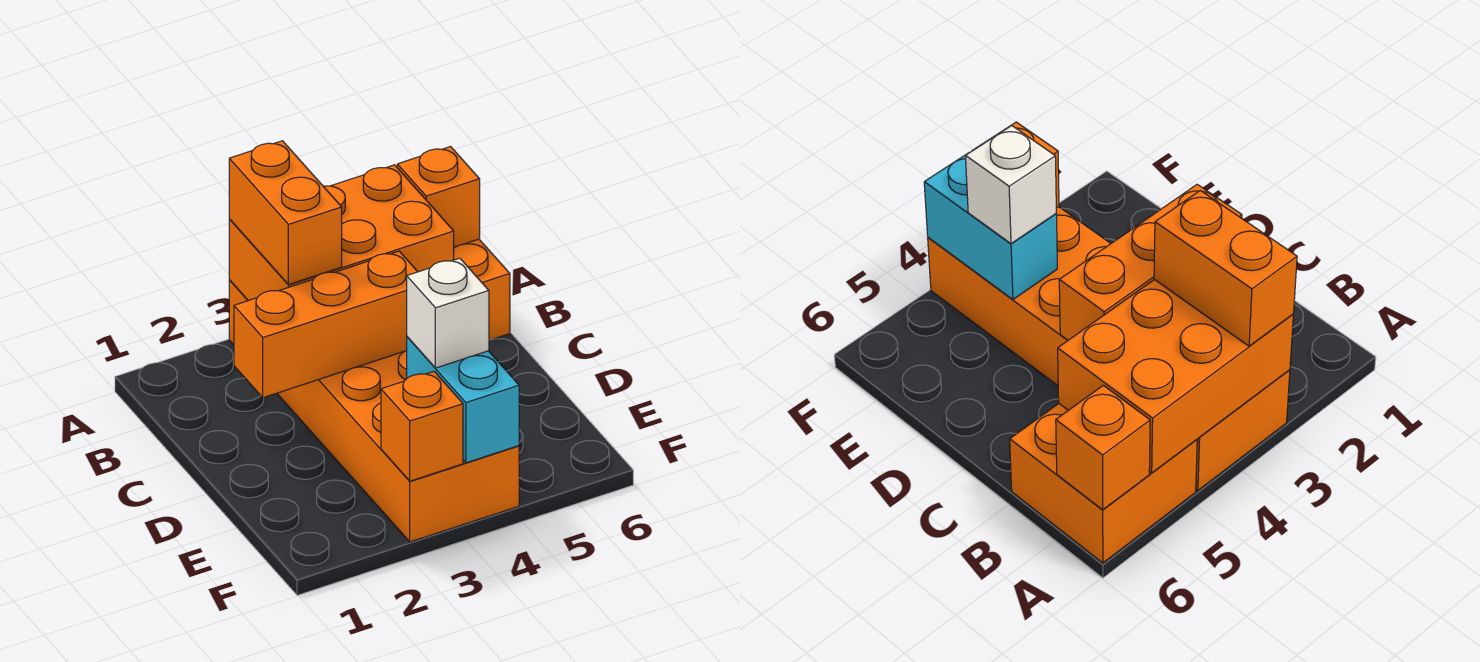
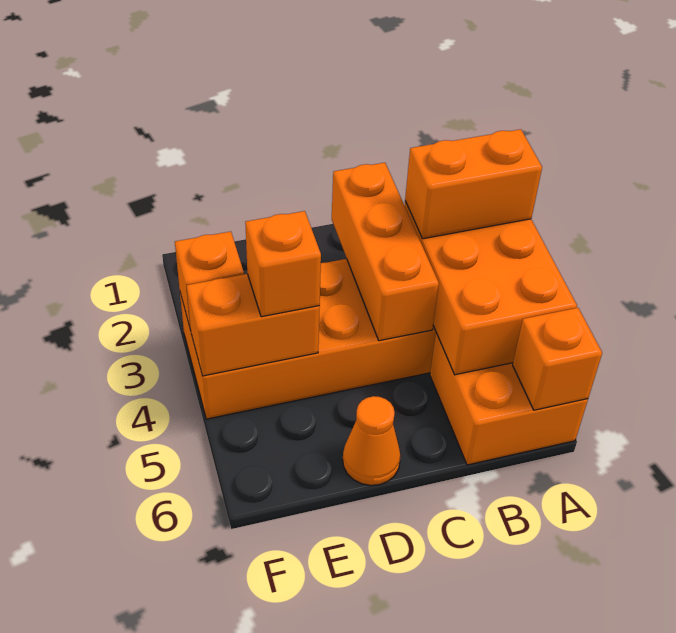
none -> orange 1x1 cone [343,396,401,485]
cyan 1x2 brick [407,337,519,463] -> orange 1x2 brick [186,274,320,376]
white 1x1 brick [407,258,489,368] -> orange 1x1 brick [245,211,321,317]

